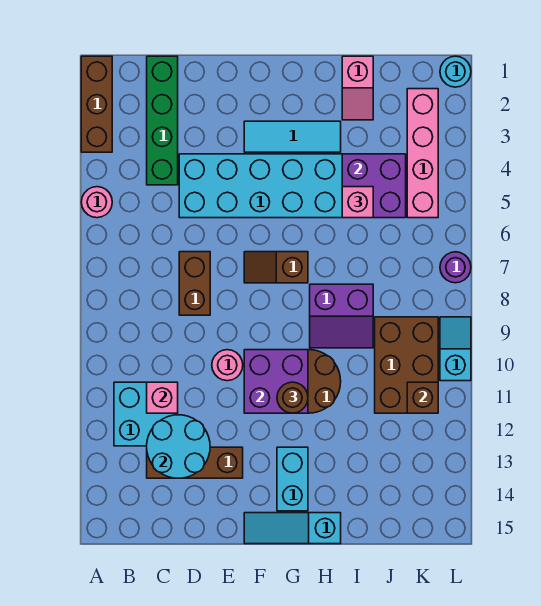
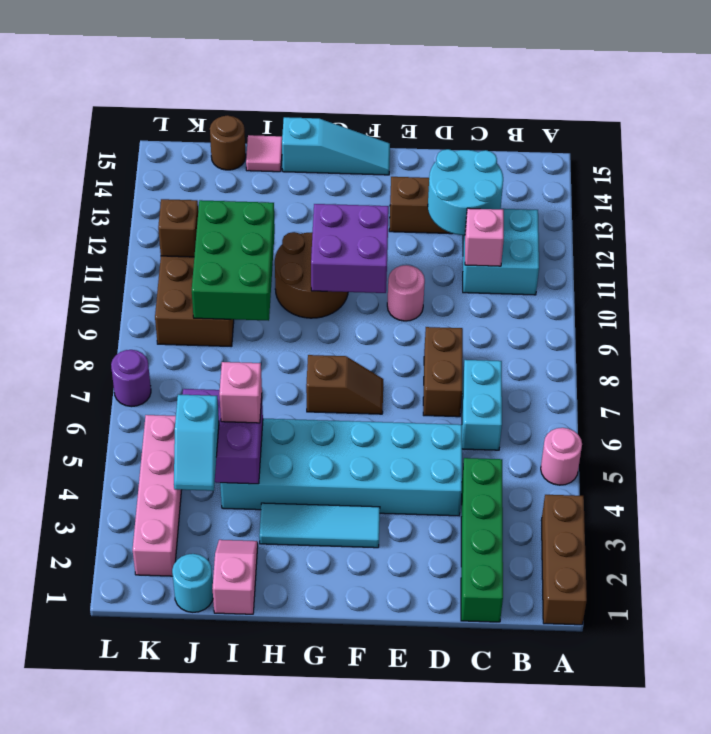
brown 1x1 round brick [277,382,308,413] -> brown 1x1 round brick moved to [210,115,246,170]
cyan 1x2 brick [277,447,308,511] -> cyan 1x2 brick moved to [462,360,502,450]
purple 2x2 slope [310,284,373,348] -> none
none -> green 2x3 brick [192,200,275,321]
none -> pink 1x1 tile [246,135,282,172]
cyan 1x1 round brick [440,56,471,87] -> cyan 1x1 round brick moved to [172,554,213,612]
cyan 1x2 slope [440,317,471,381] -> cyan 1x2 slope moved to [174,394,219,491]

